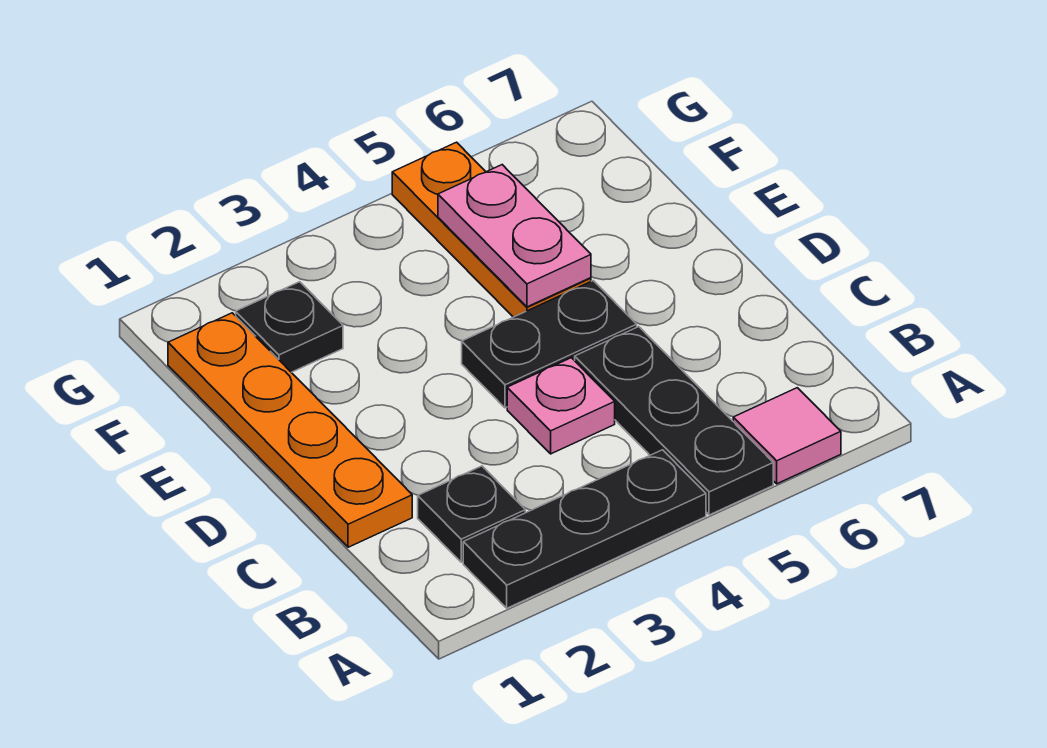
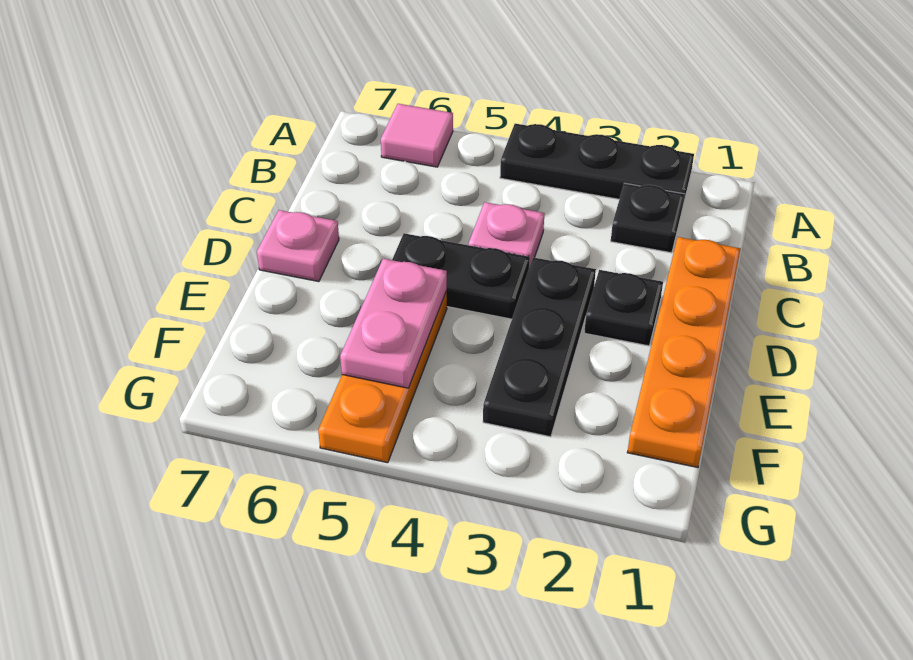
black 1x3 plate [575,327,773,515] -> black 1x3 plate moved to [483,257,596,437]
none -> pink 1x1 plate [257,210,339,282]
black 1x1 plate [236,282,343,372] -> black 1x1 plate moved to [584,270,663,346]

